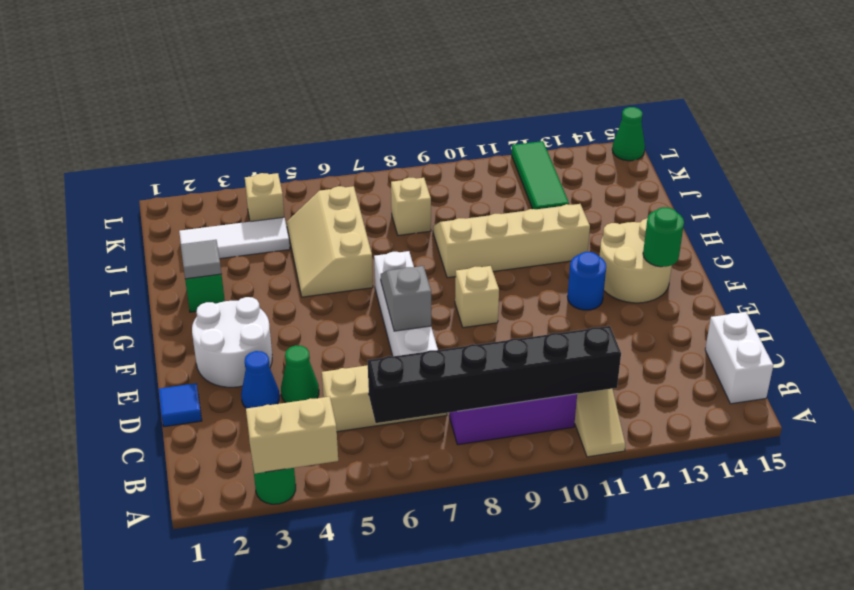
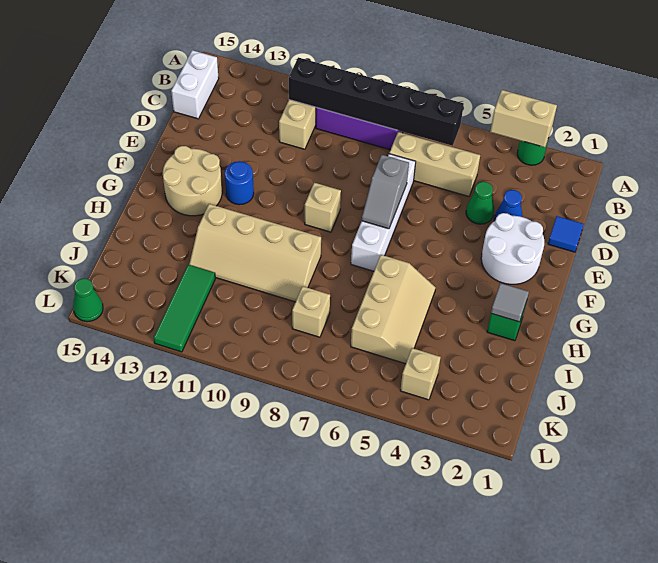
green 1x1 round brick [643,207,684,267] -> none
white 1x3 tile [179,217,290,259] -> none

